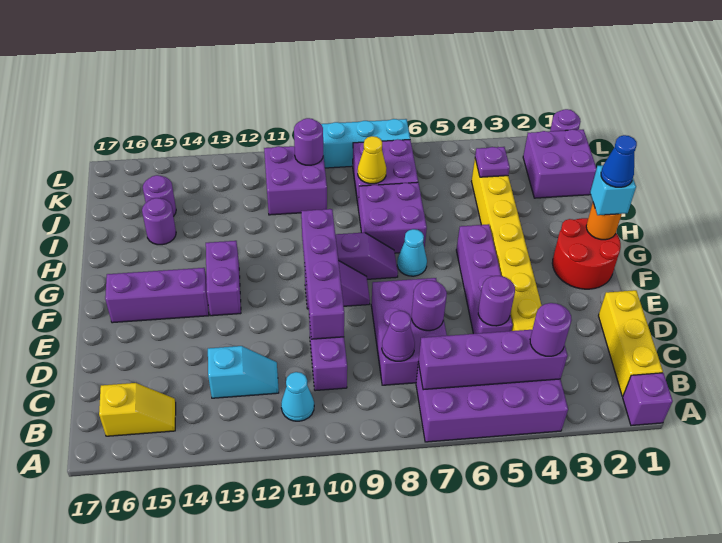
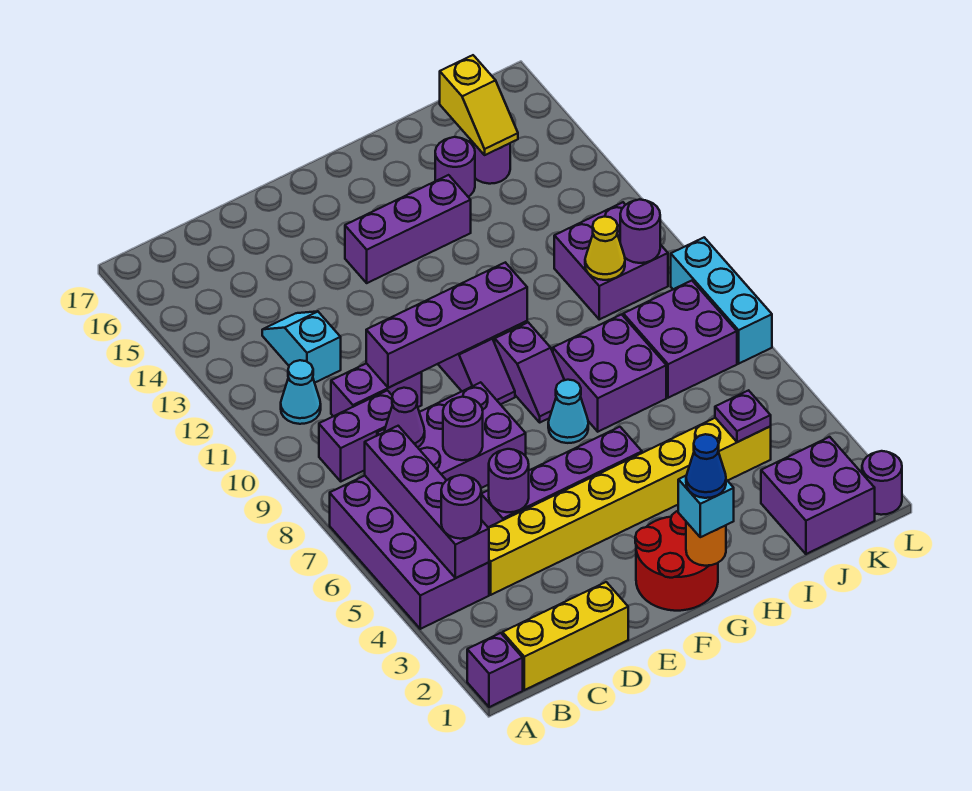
yellow 1x2 slope [99,383,176,436] -> yellow 1x2 slope moved to [440,55,518,155]
cyan 1x2 slope [208,346,279,398] -> cyan 1x2 slope turned to [262,311,341,383]
purple 1x2 brick [206,241,241,316] -> purple 1x2 brick moved to [319,390,392,481]
purple 1x3 brick [105,268,209,323] -> purple 1x3 brick turned to [345,175,471,283]
yellow 1x1 cone [358,136,386,184] -> yellow 1x1 cone moved to [585,217,625,280]

